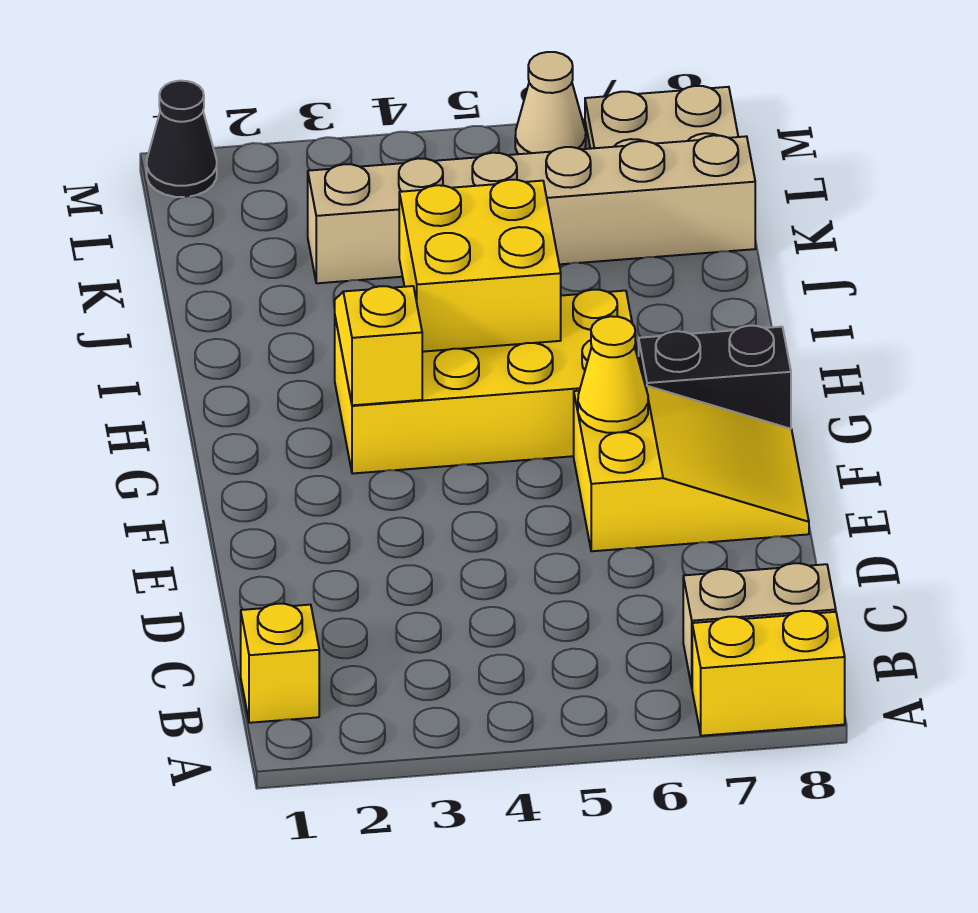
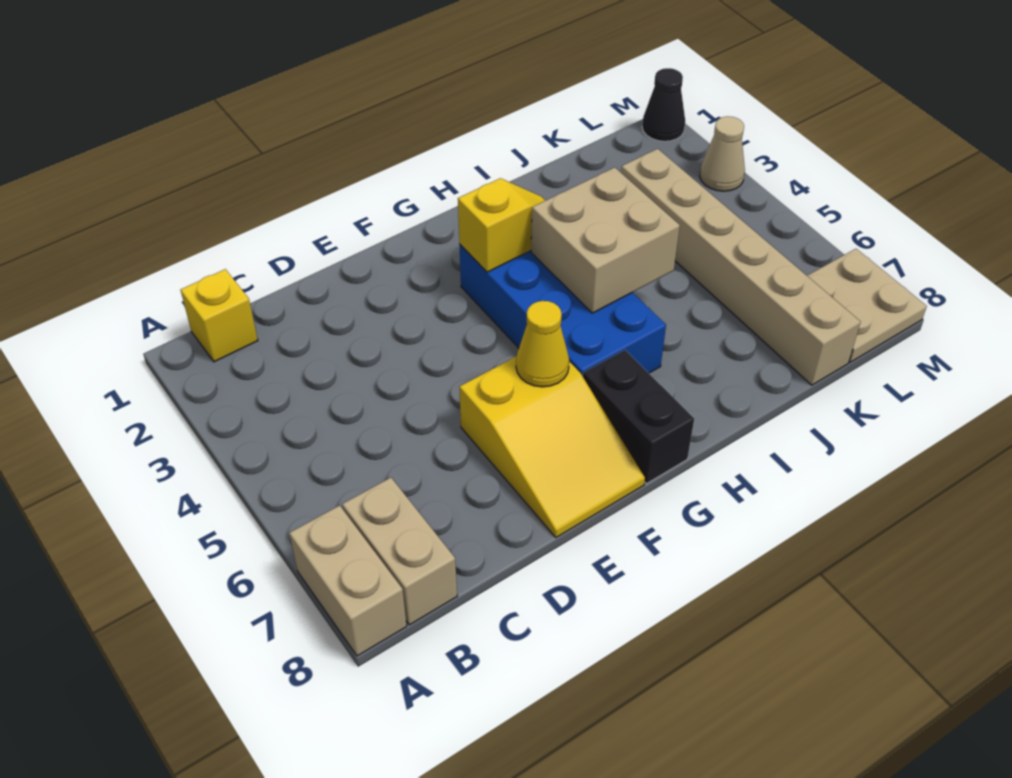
yellow 1x2 brick [692,611,845,736] -> tan 1x2 brick [289,505,407,656]
yellow 2x4 brick [335,290,641,474] -> blue 2x4 brick [460,245,666,376]
yellow 2x2 brick [399,180,561,352] -> tan 2x2 brick [531,167,680,313]
tan 1x1 cone [515,52,586,154] -> tan 1x1 cone moved to [700,116,745,191]

